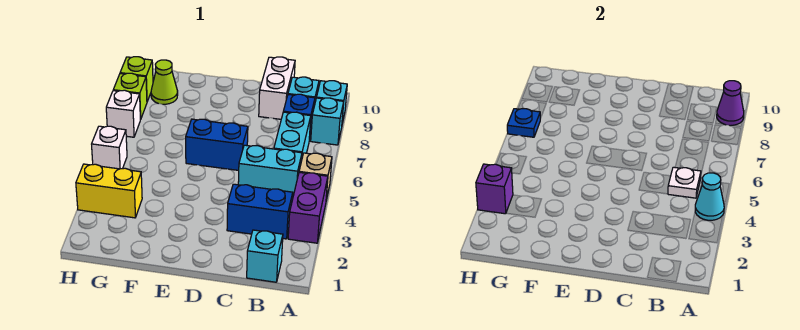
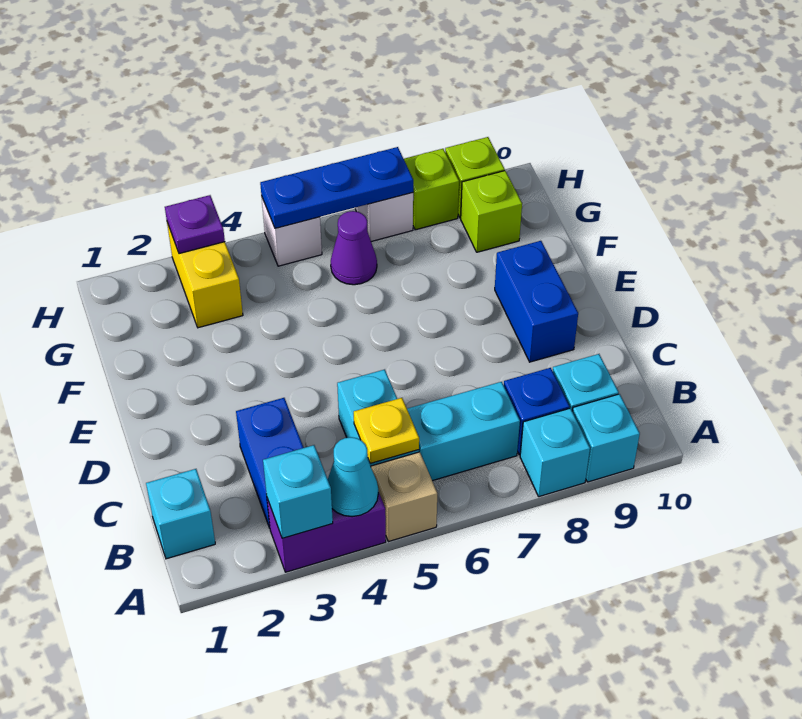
none -> cyan 1x1 brick [263,445,333,538]
purple 1x1 cone [717,81,744,126] -> purple 1x1 cone moved to [331,211,377,285]
white 1x1 plate [668,167,701,198] -> yellow 1x1 plate [354,398,419,464]
white 1x2 brick [259,57,295,119] -> none
blue 1x2 brick [186,119,248,170] -> blue 1x2 brick moved to [495,241,578,362]
lime 1x1 cone [151,60,178,104] -> lime 1x1 brick [461,171,522,252]
purple 1x1 brick [476,164,513,214] -> purple 1x1 plate [165,195,225,254]
blue 1x1 plate [507,109,540,137] -> blue 1x3 plate [260,147,413,228]

